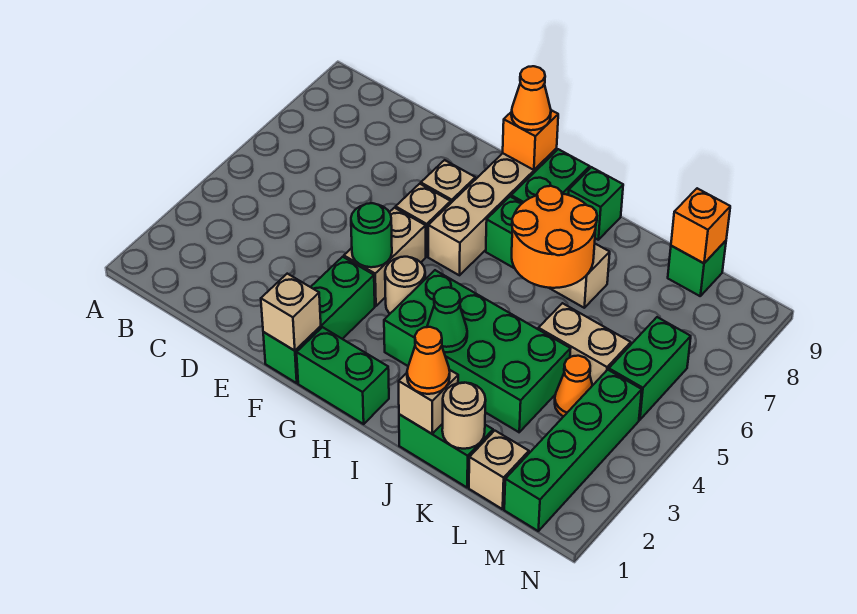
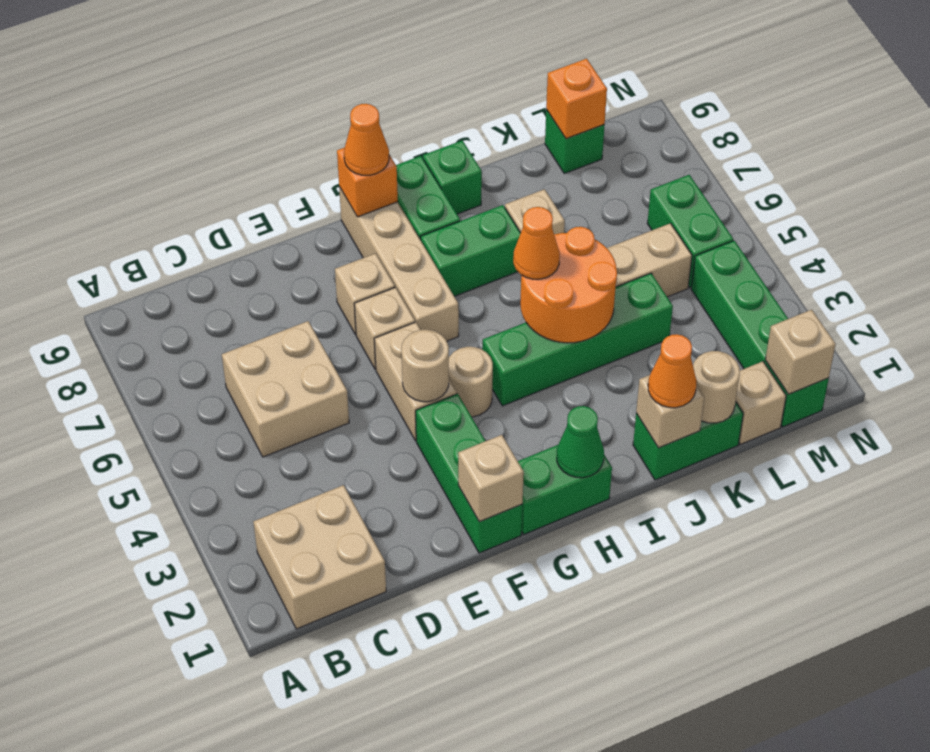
none -> tan 2x2 brick [253,485,386,629]
none -> tan 2x2 brick [222,321,349,457]
green 1x1 round brick [351,203,392,267] -> tan 1x1 round brick [401,330,449,402]
green 2x4 brick [384,270,571,432] -> green 1x4 brick [482,273,673,406]
green 1x1 cone [427,287,467,352] -> green 1x1 cone moved to [557,406,604,478]
orange 2x2 round brick [512,186,597,288] -> orange 2x2 round brick moved to [520,227,617,343]
orange 1x1 cone [555,356,593,417] -> orange 1x1 cone moved to [513,207,560,279]
none -> tan 1x1 brick [765,310,836,394]

